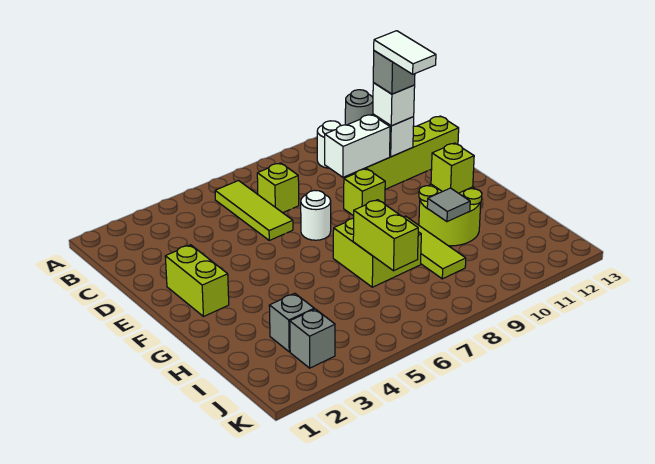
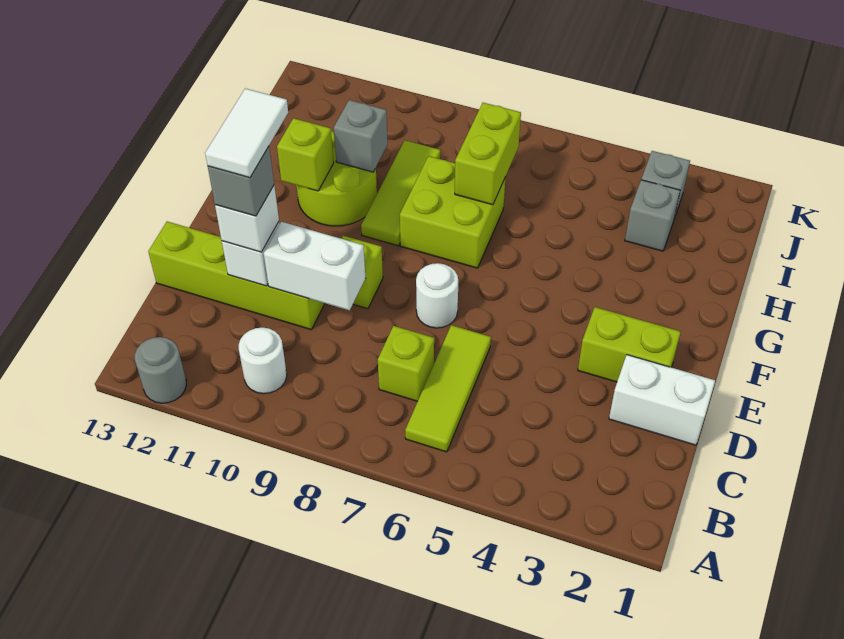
none -> white 1x2 brick [609,355,715,445]
lime 1x2 brick [165,245,229,317] -> lime 1x2 brick turned to [578,307,680,382]
grey 1x1 tile [427,188,470,222] -> grey 1x1 brick [334,100,388,172]

